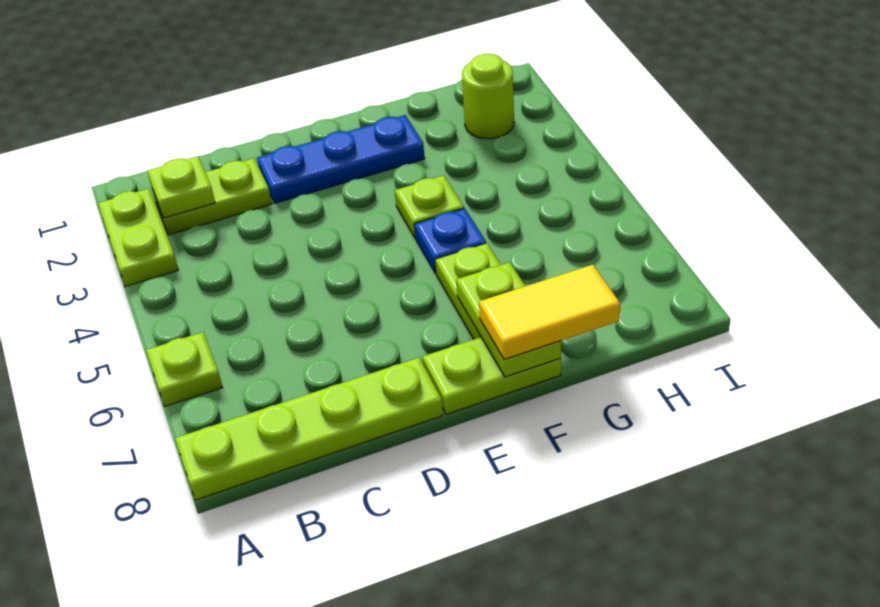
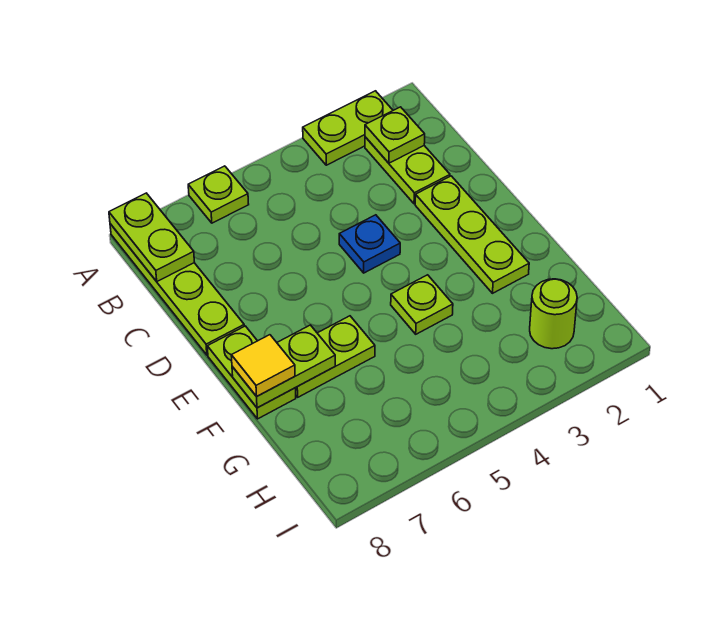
none -> lime 1x2 plate [109,193,194,281]
blue 1x3 plate [257,115,425,203] -> lime 1x3 plate [415,176,529,293]
blue 1x1 plate [414,208,486,274] -> blue 1x1 plate moved to [339,215,400,273]
yellow 1x2 tile [479,265,620,359] -> yellow 1x1 tile [231,335,295,396]

